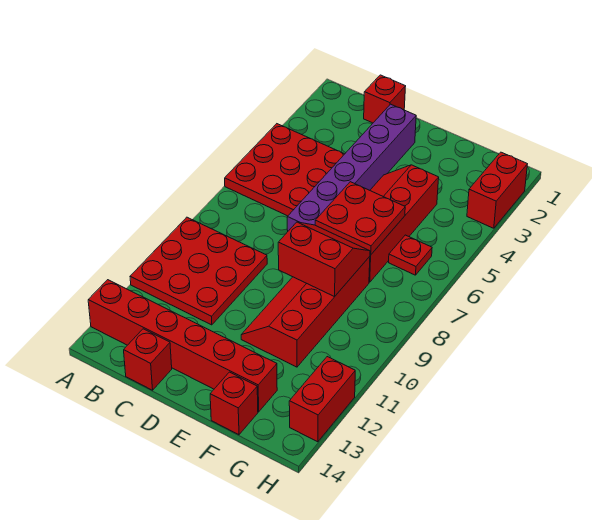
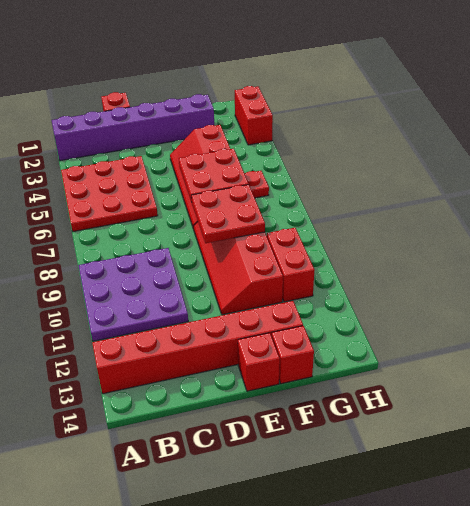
red 3x3 plate [130,217,267,325] -> purple 3x3 plate [79,248,188,341]
red 1x1 brick [124,329,172,390] -> red 1x1 brick moved to [238,333,280,391]
purple 1x6 brick [287,104,416,231] -> purple 1x6 brick turned to [52,94,214,161]
red 2x2 slope [278,222,370,297] -> red 2x2 plate [191,185,265,243]
red 1x2 brick [289,357,355,442] -> red 1x2 brick moved to [267,228,315,302]

